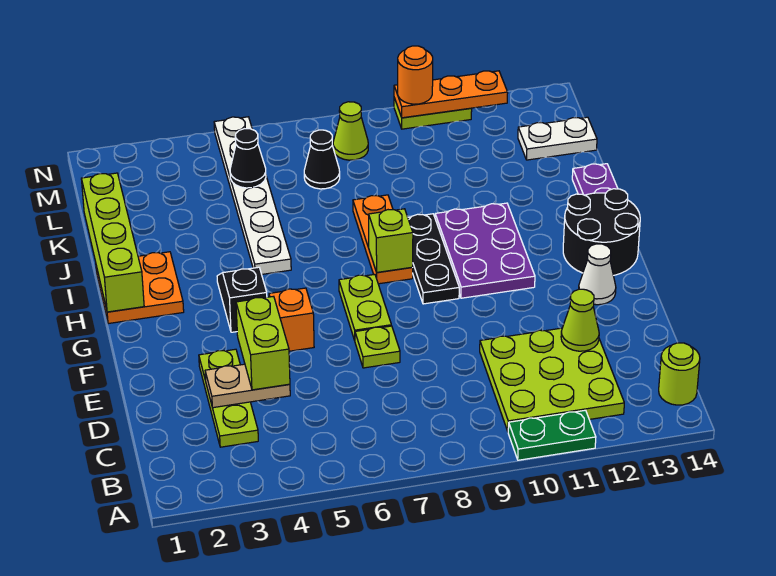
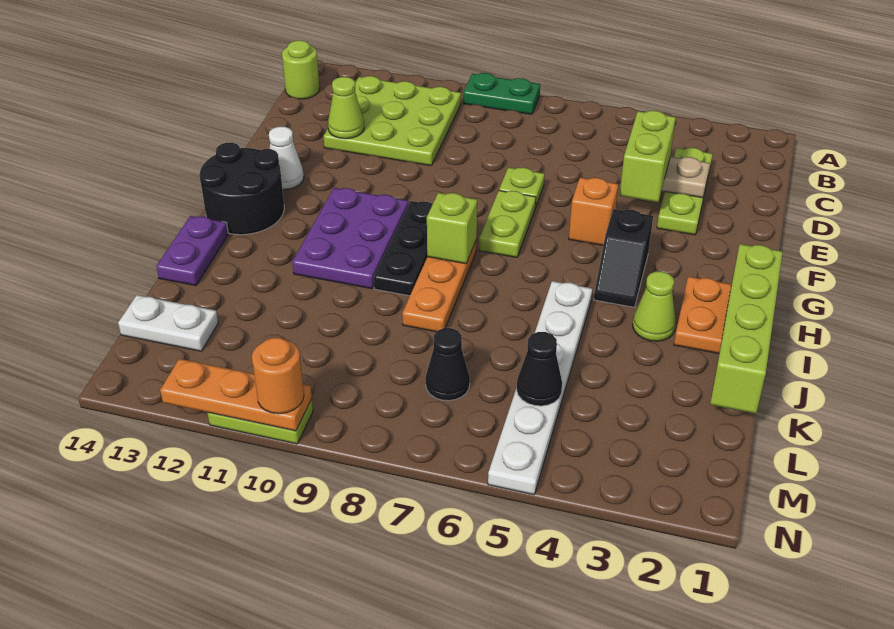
green 1x2 plate [508,410,596,460] -> green 1x2 plate moved to [463,73,540,114]
lime 1x1 cone [333,102,368,160] -> lime 1x1 cone moved to [633,271,676,341]

